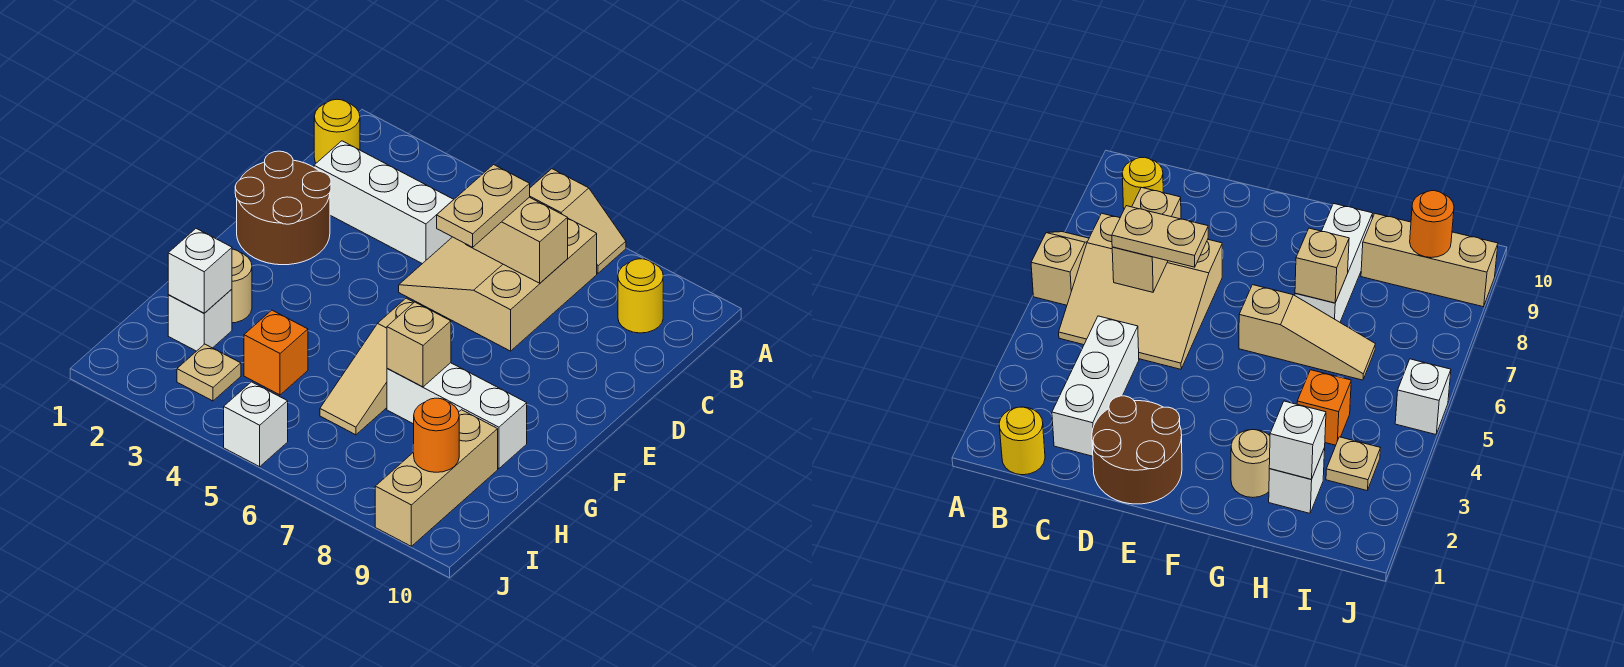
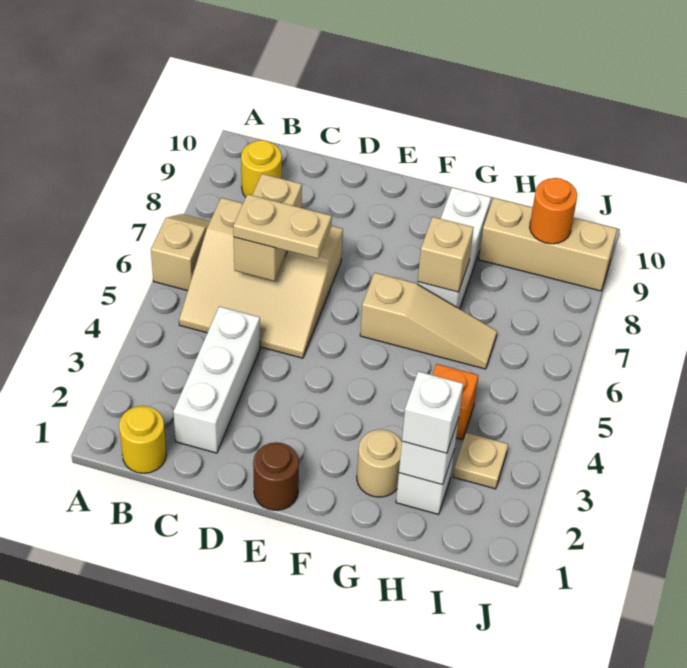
brown 2x2 round brick [235,151,331,265] -> brown 1x1 round brick [253,442,299,510]
white 1x1 brick [224,382,288,467] -> white 1x1 brick moved to [402,371,463,453]

